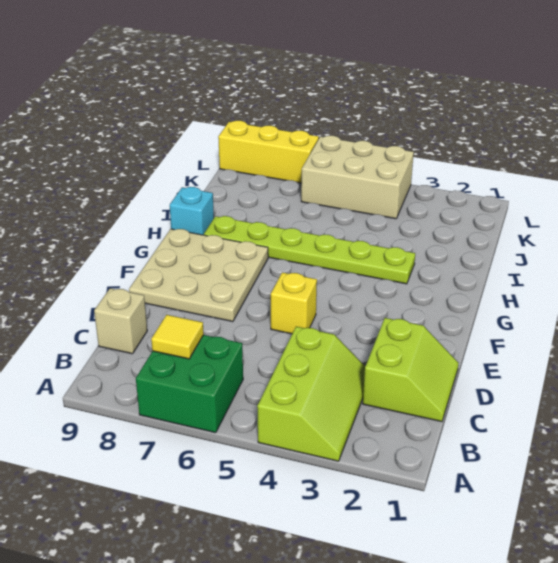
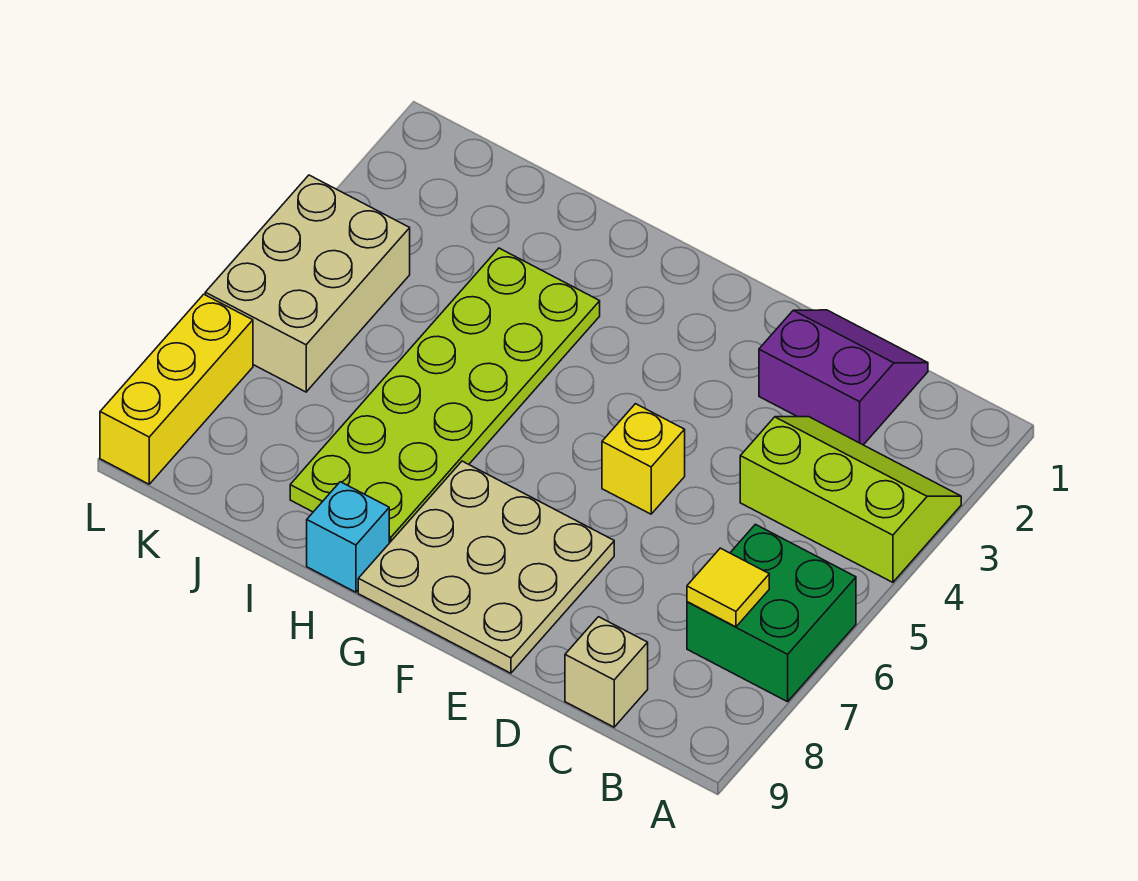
lime 2x2 slope [363,318,459,422] -> purple 2x2 slope [759,310,928,445]
lime 1x6 plate [204,216,415,284] -> lime 2x6 plate [290,248,600,543]

